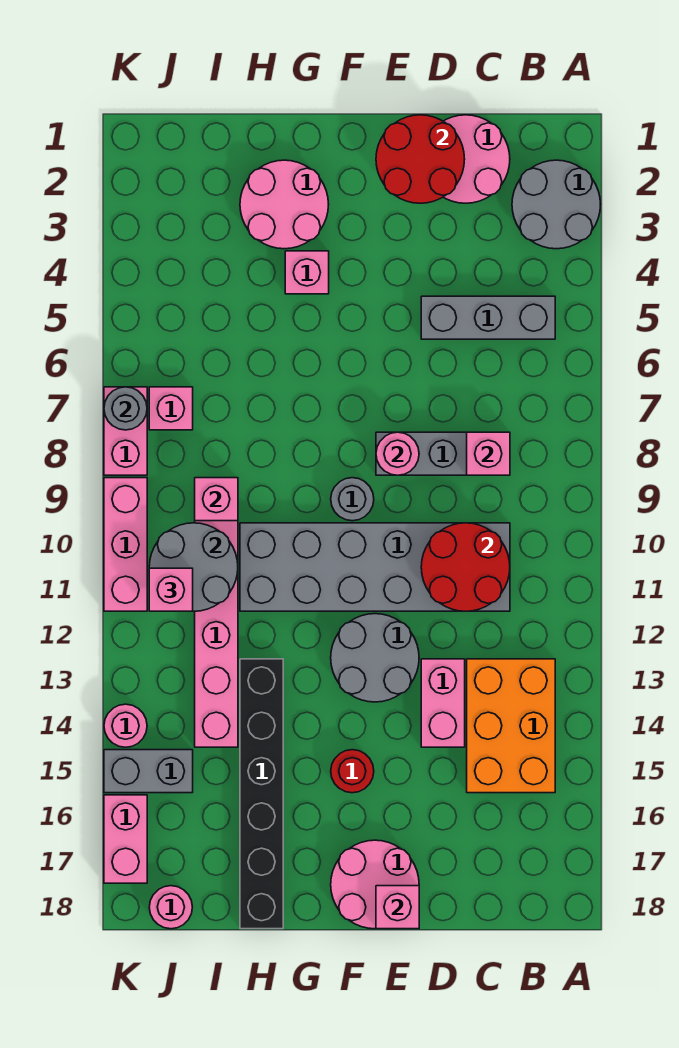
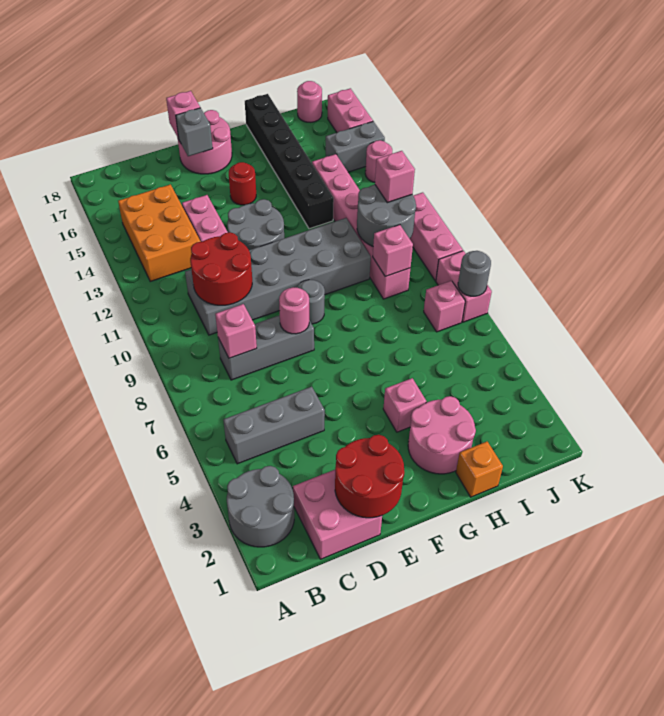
pink 2x2 round brick [443,115,510,203] -> pink 2x2 brick [293,470,382,559]
none -> grey 1x1 brick [176,108,213,156]
none -> orange 1x1 brick [456,442,503,497]

